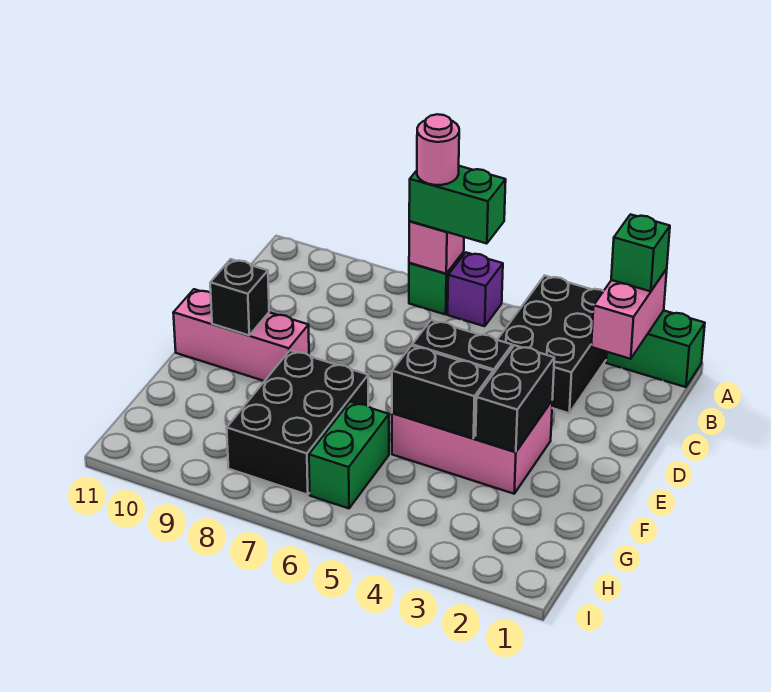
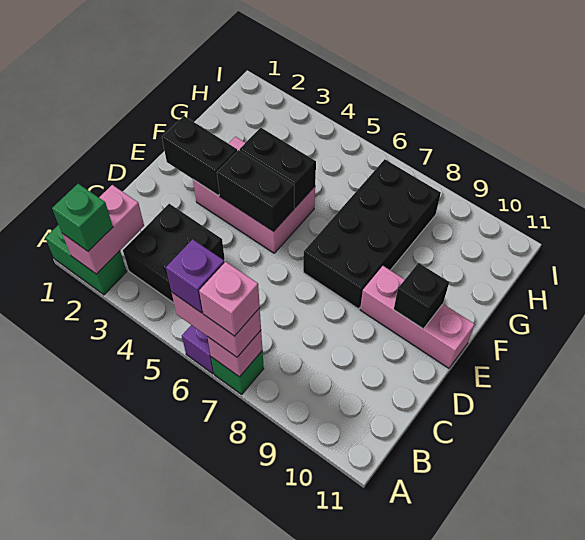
black 2x3 brick [497,276,607,413] -> black 2x2 brick [123,204,225,303]
green 1x2 brick [409,166,506,244] -> pink 1x2 brick [172,293,261,357]
none -> purple 1x1 brick [166,239,224,313]
pink 1x1 round brick [417,114,459,185] -> pink 1x1 brick [199,262,260,336]
black 1x2 brick [476,345,554,452] -> black 1x2 brick turned to [162,116,237,196]
black 2x3 brick [227,350,368,495] -> black 2x4 brick [303,159,441,309]
green 1x2 brick [309,402,389,508] -> none

